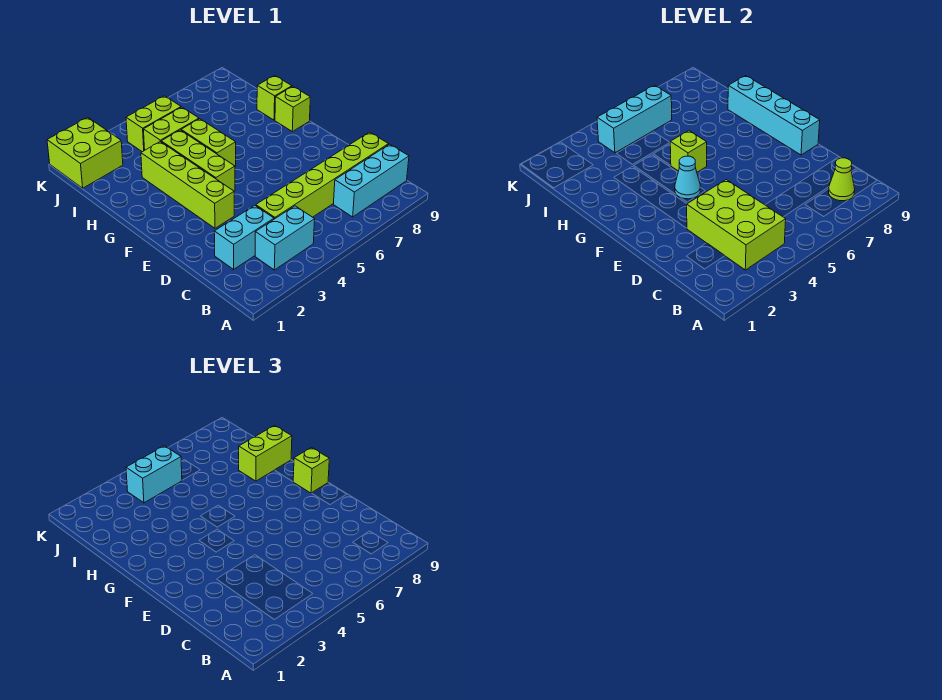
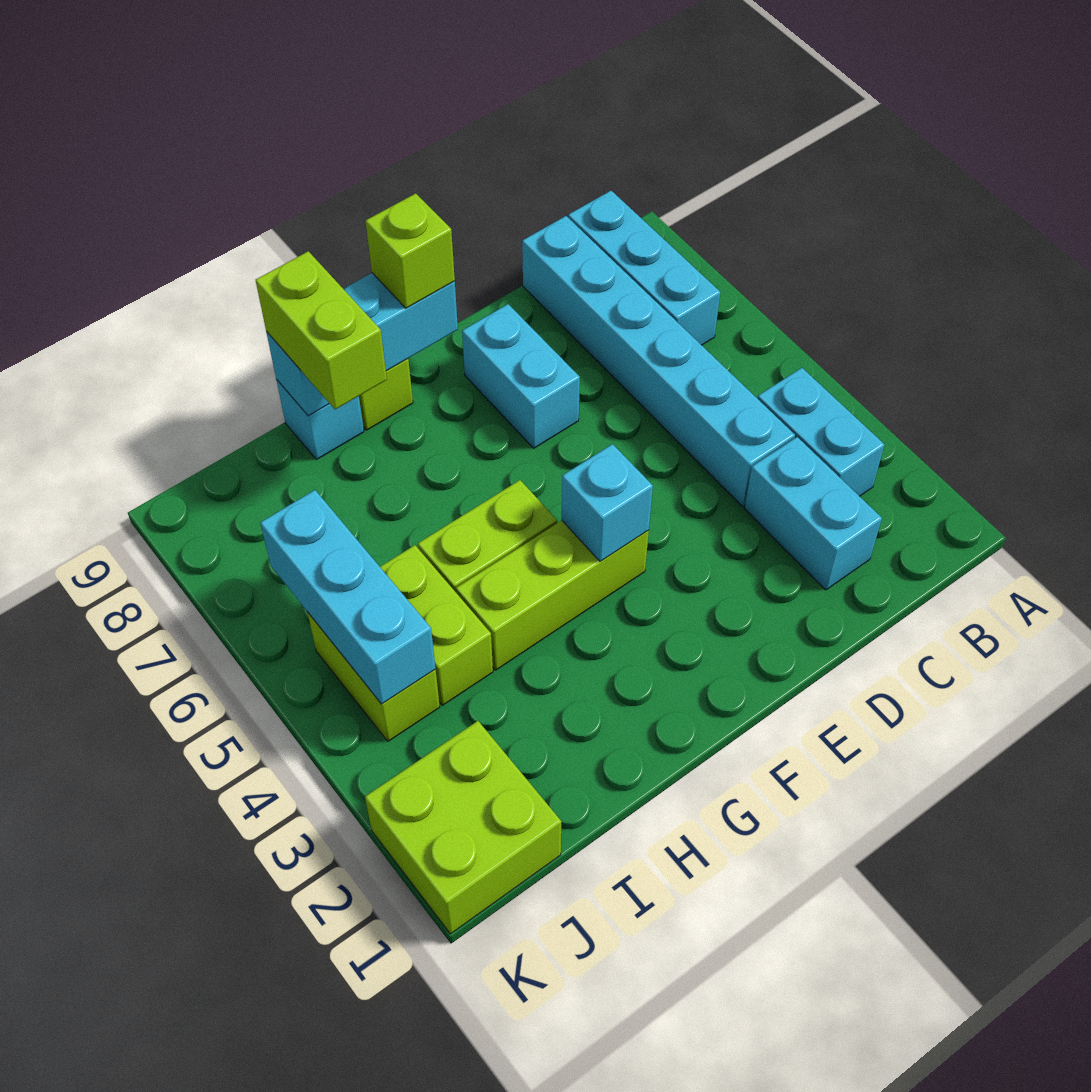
lime 2x3 brick [687,180,786,270] -> none
lime 1x1 cone [829,158,855,201] -> none
lime 1x6 brick [256,132,388,219] -> cyan 1x6 brick [522,216,795,506]
lime 1x4 brick [141,142,234,228] -> none
cyan 1x4 brick [728,76,820,155] -> cyan 1x3 brick [266,273,458,416]
cyan 1x1 cone [675,156,700,199] -> cyan 1x1 brick [562,444,653,562]
lime 1x1 brick [670,131,707,172] -> none
lime 1x1 brick [257,76,292,120] -> cyan 1x1 brick [276,380,364,460]
cyan 1x2 brick [126,446,182,503] -> cyan 1x2 brick moved to [462,304,580,448]

